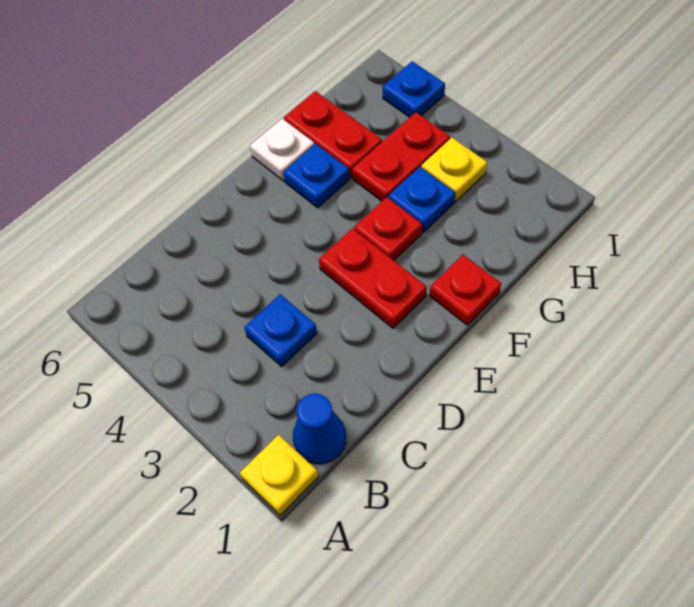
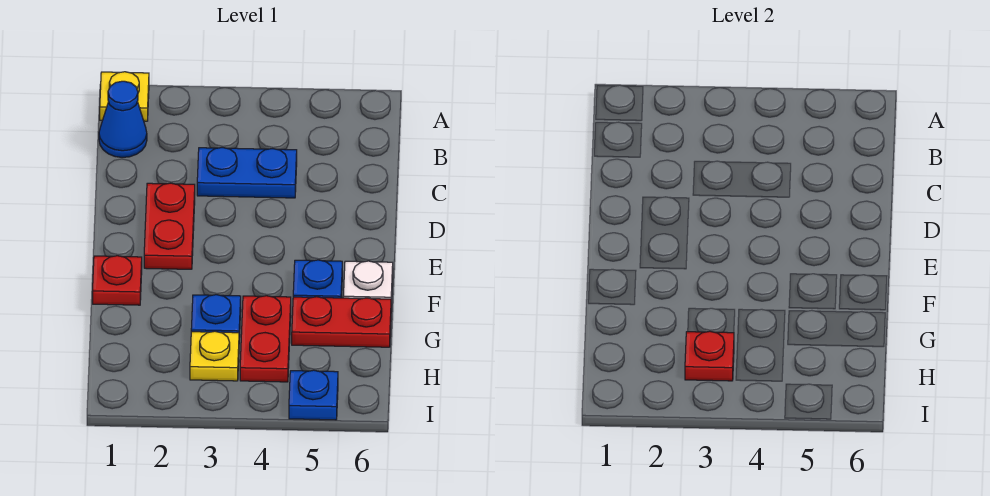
blue 1x1 plate [244,294,317,366] -> blue 1x2 plate [197,147,297,198]
red 1x2 plate [319,228,427,328] -> red 1x2 plate turned to [144,183,195,269]
red 1x1 plate [354,197,422,260] -> red 1x1 plate moved to [685,331,734,381]

